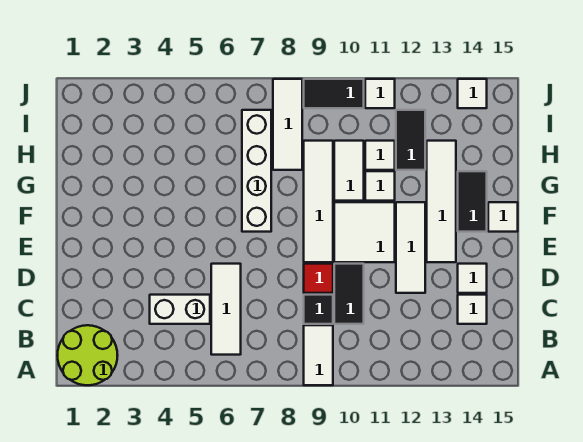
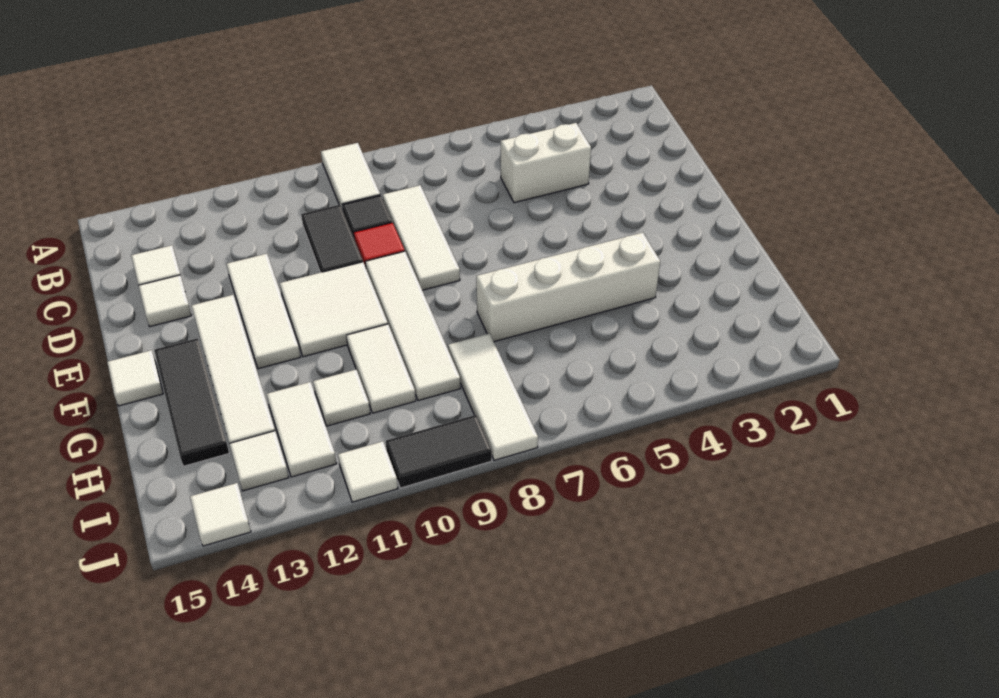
lime 2x2 round brick [57,325,118,385] -> none
white 1x3 tile [211,264,241,355] -> white 1x3 tile moved to [383,185,460,290]
white 1x4 brick [242,110,271,232] -> white 1x4 brick turned to [476,233,660,342]
black 1x2 tile [458,171,487,232] -> black 1x3 tile [154,338,229,466]
white 1x1 tile [365,171,395,201] -> white 1x1 tile moved to [229,431,289,491]
black 1x2 tile [396,110,425,170] -> white 1x2 tile [267,382,337,477]

